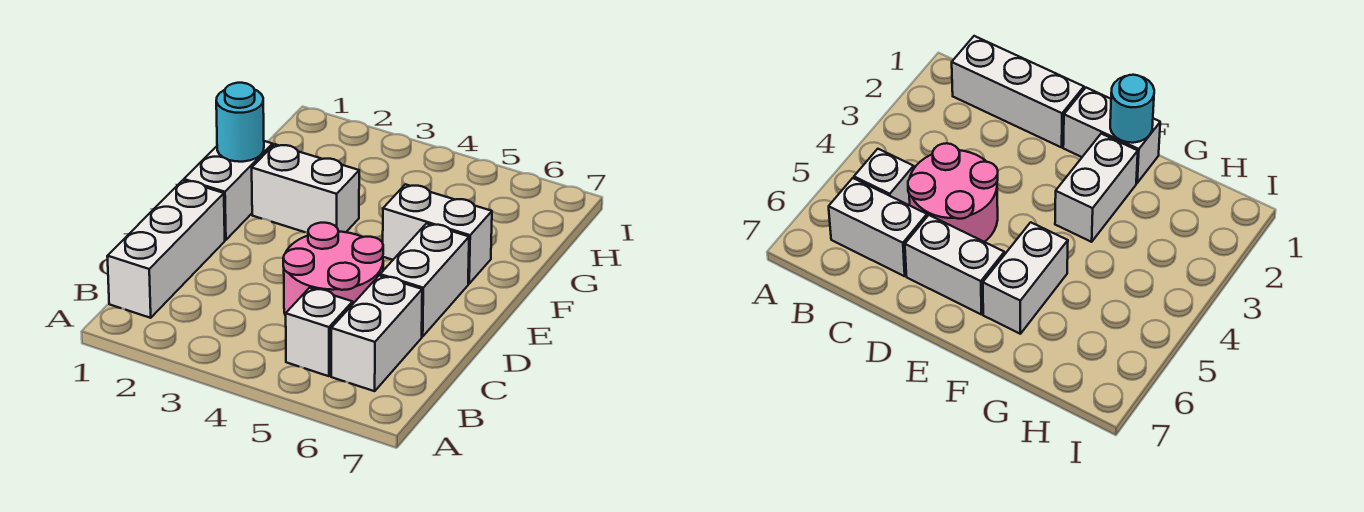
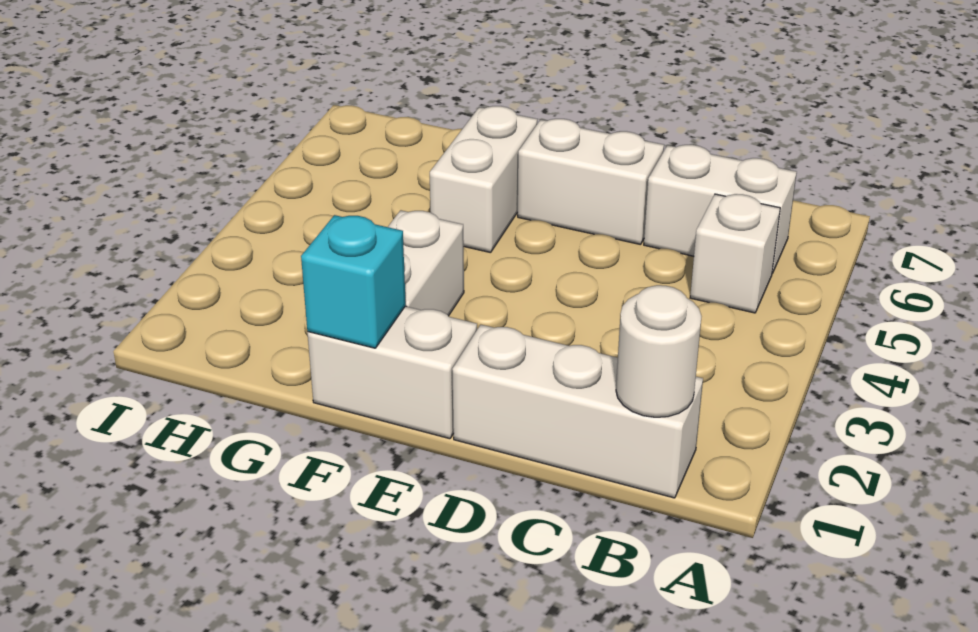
none -> white 1x1 round brick [616,285,702,417]
pink 2x2 round brick [283,223,383,315] -> none
cyan 1x1 round brick [216,83,264,162] -> cyan 1x1 brick [301,215,406,348]

